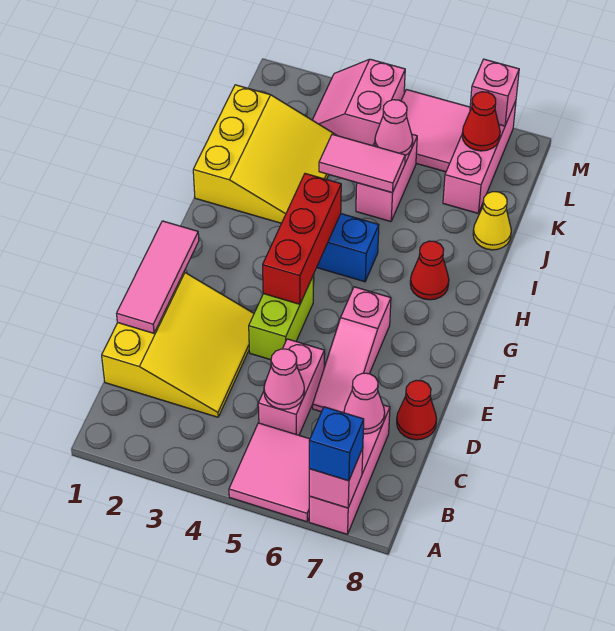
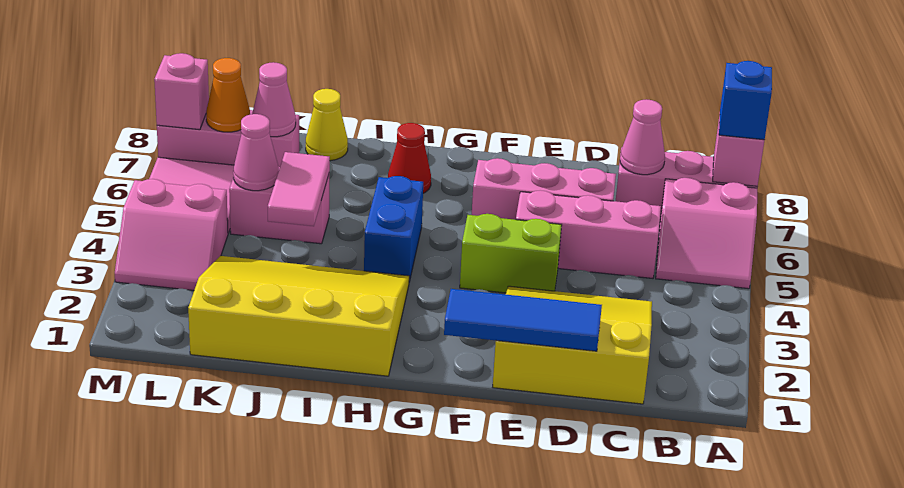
pink 2x2 tile [229,423,310,522] -> pink 2x2 slope [656,178,757,289]
pink 1x2 brick [258,339,324,435] -> pink 1x3 brick [516,190,661,278]
pink 1x1 cone [264,349,304,409] -> pink 1x1 cone moved to [252,62,296,137]
pink 1x3 tile [117,221,199,333] -> blue 1x3 tile [444,289,602,351]
pink 1x3 slope [313,287,391,413] -> pink 1x3 brick [472,158,616,220]
red 1x1 cone [397,380,437,440] -> none
red 1x3 brick [263,174,341,304] -> none
yellow 3x3 slope [193,85,337,223] -> yellow 3x4 slope [188,256,409,376]
red 1x1 cone [462,92,500,151] -> orange 1x1 cone [206,58,250,132]

